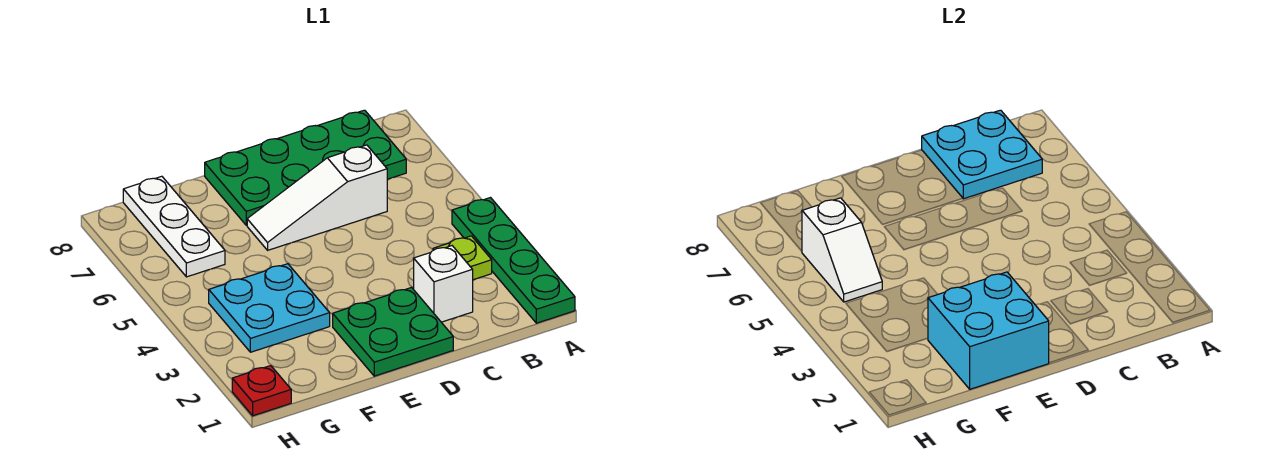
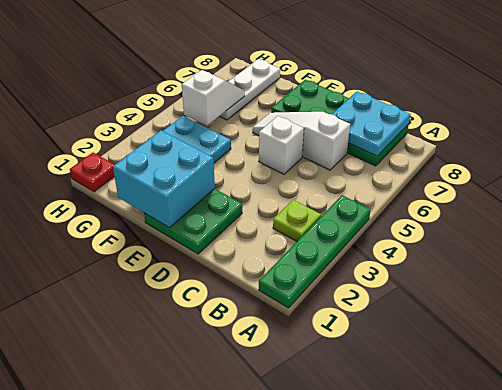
white 1x1 brick [414,246,473,322] -> white 1x1 brick moved to [259,116,304,174]
white 1x2 slope [802,198,882,302] -> white 1x2 slope turned to [182,70,245,126]

